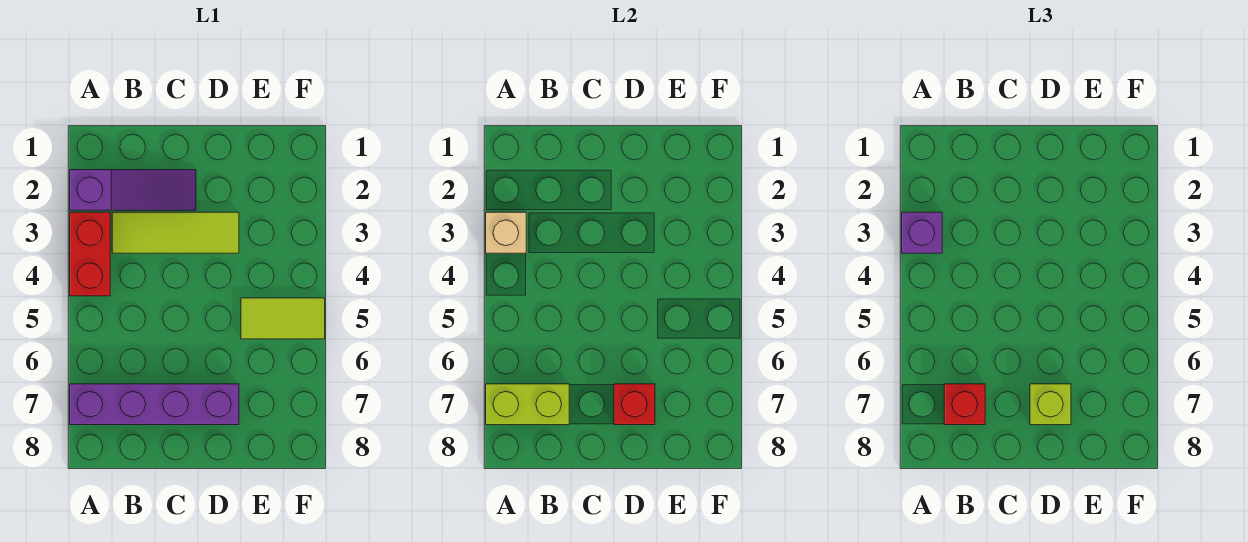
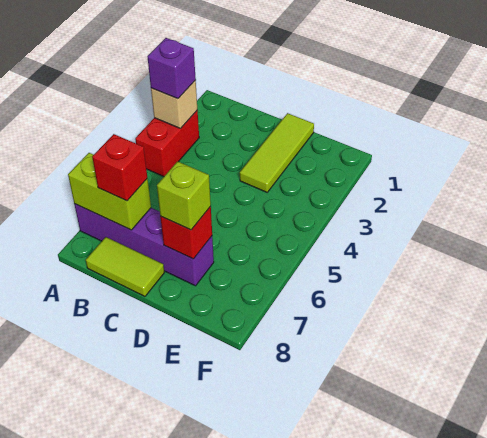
purple 1x3 slope [70,170,196,210] -> none
lime 1x3 tile [112,212,239,253] -> lime 1x3 tile turned to [240,113,314,192]
lime 1x2 tile [241,298,325,339] -> lime 1x2 tile moved to [86,237,164,296]

